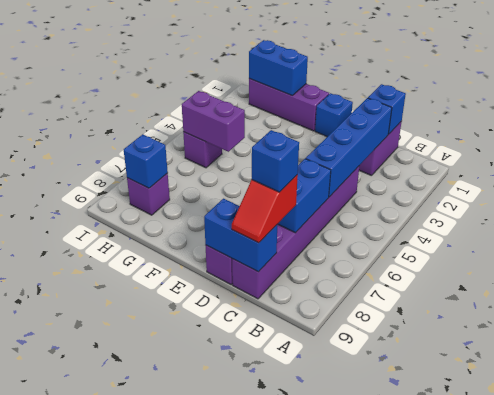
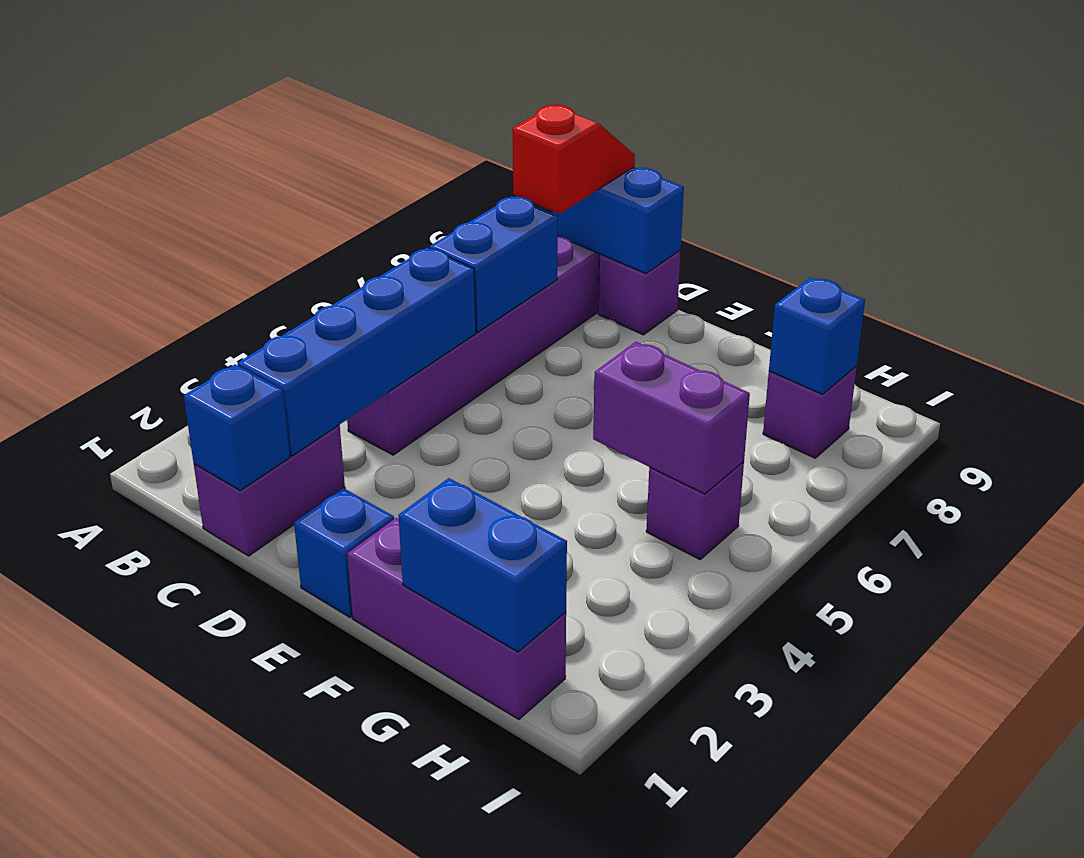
blue 1x1 brick [252,130,299,192] -> none

